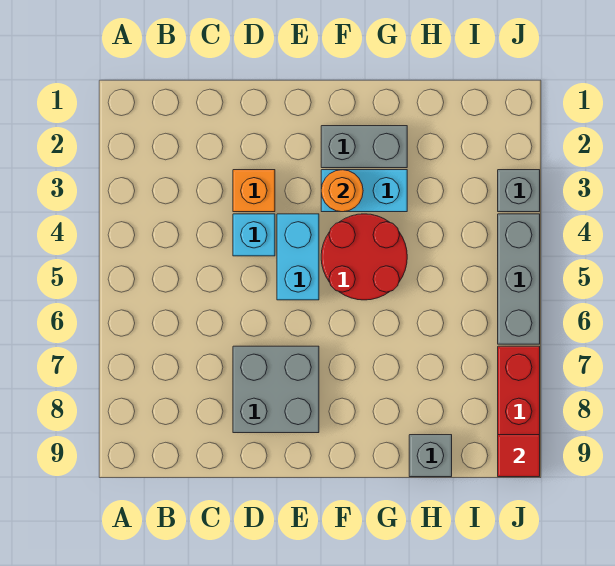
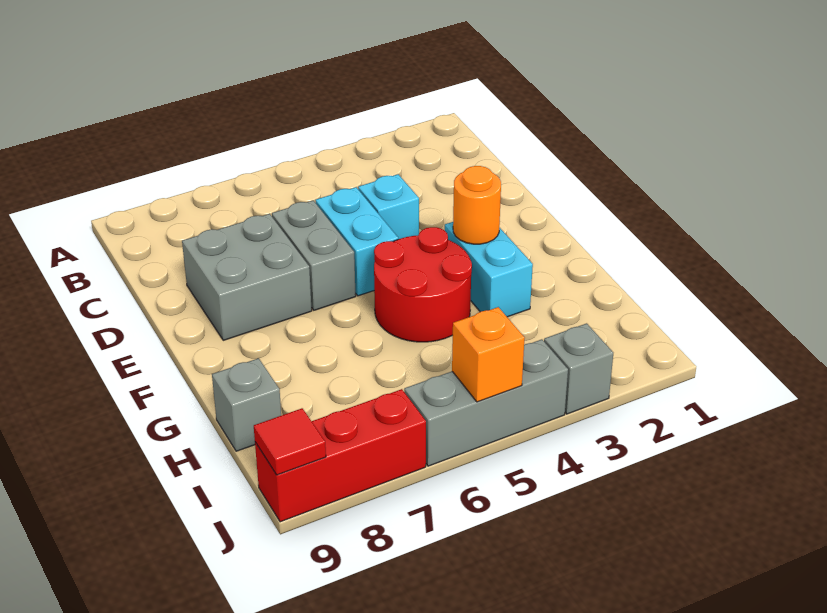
orange 1x1 brick [233,170,275,212] -> orange 1x1 brick moved to [452,307,524,402]
cyan 1x2 brick [277,214,319,300] -> cyan 1x2 brick turned to [316,187,398,296]
grey 1x2 brick [321,126,407,168] -> grey 1x2 brick moved to [272,200,356,310]

